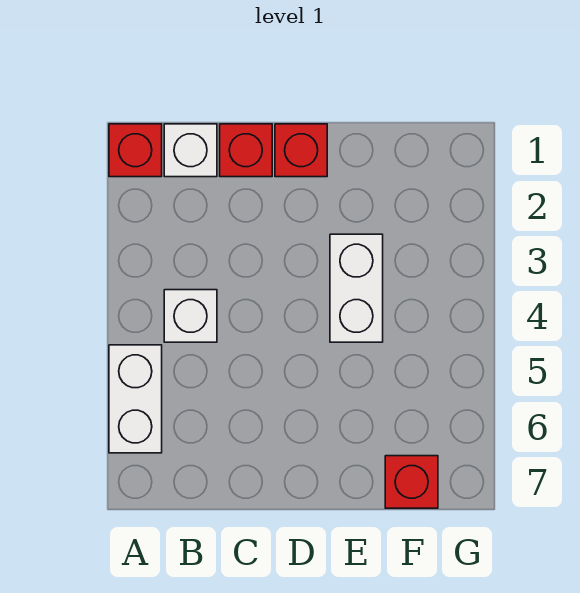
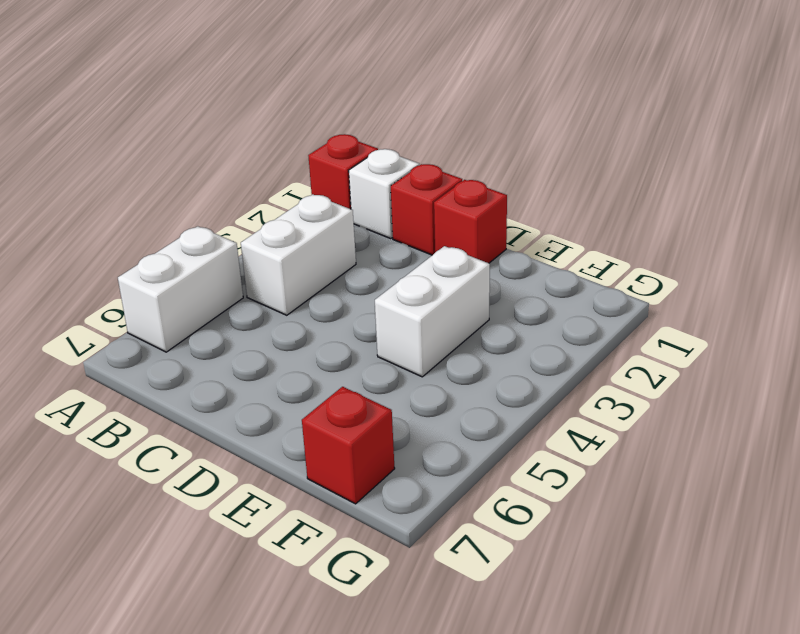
white 1x1 brick [164,290,217,342] -> white 1x2 brick [241,194,356,315]

